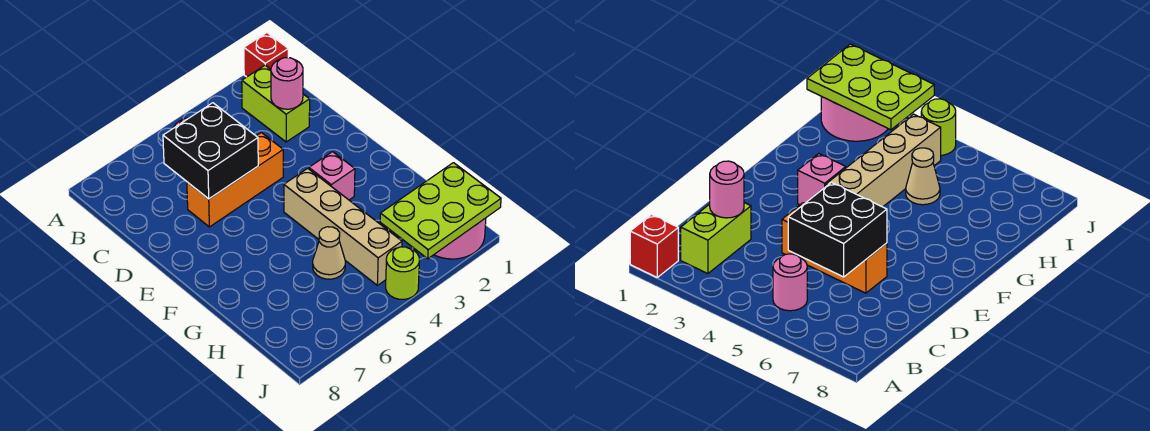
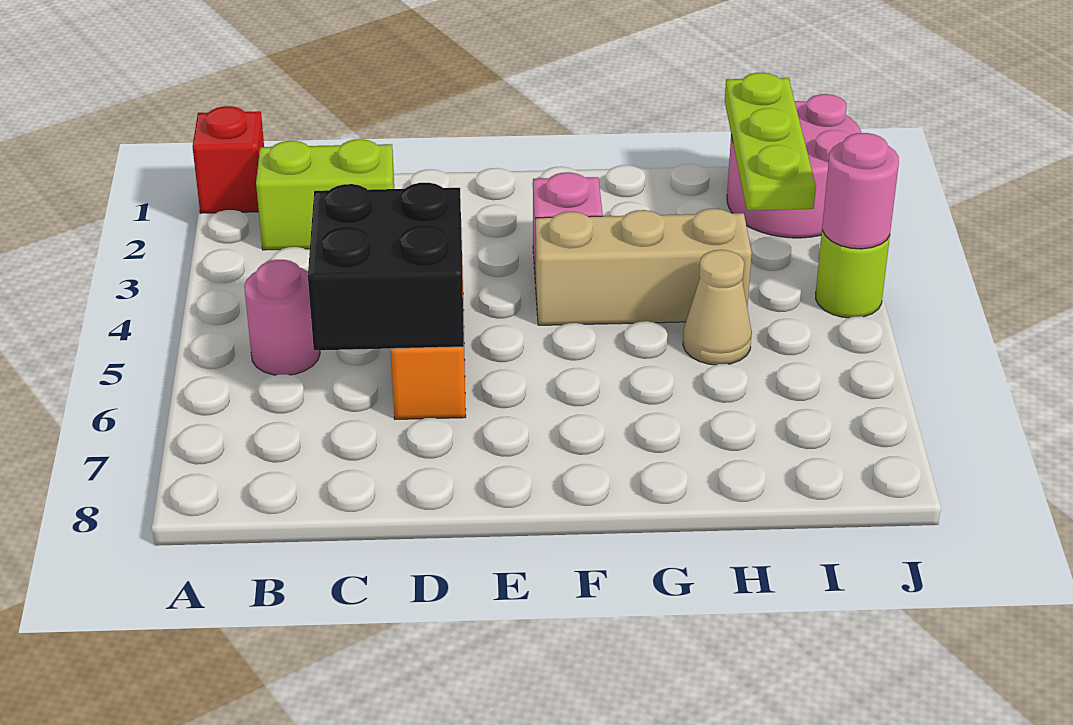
pink 1x1 round brick [271,58,303,109] -> pink 1x1 round brick moved to [822,133,899,249]
tan 1x4 brick [284,168,402,285] -> tan 1x3 brick [536,209,752,325]
lime 2x3 plate [380,163,501,259] -> lime 1x3 plate [725,73,816,210]

